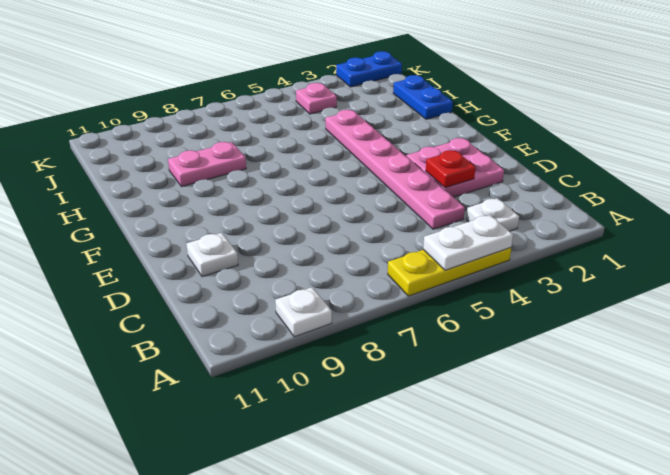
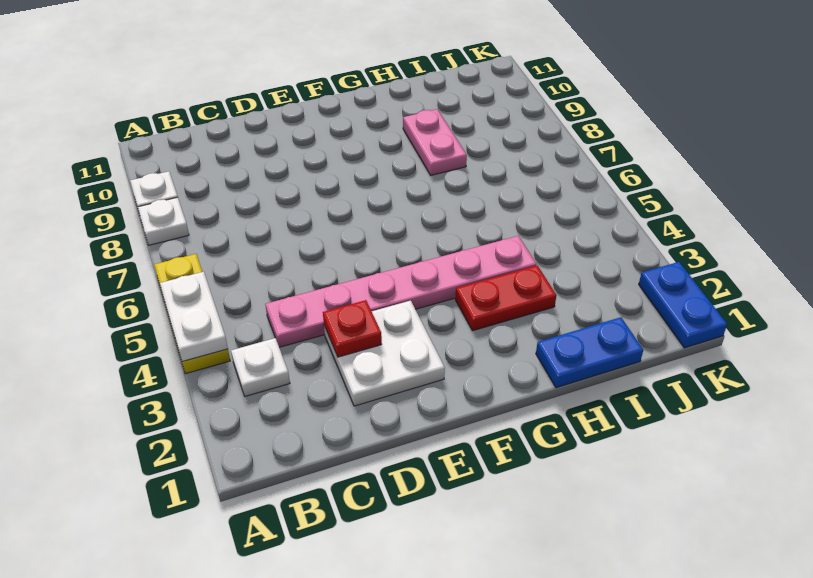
pink 2x2 plate [406,138,504,197] -> white 2x2 plate [324,301,445,406]
white 1x1 plate [186,233,238,277] -> white 1x1 plate moved to [138,197,189,245]
none -> red 1x2 plate [455,265,557,331]
pink 1x1 plate [296,83,337,114] -> none

